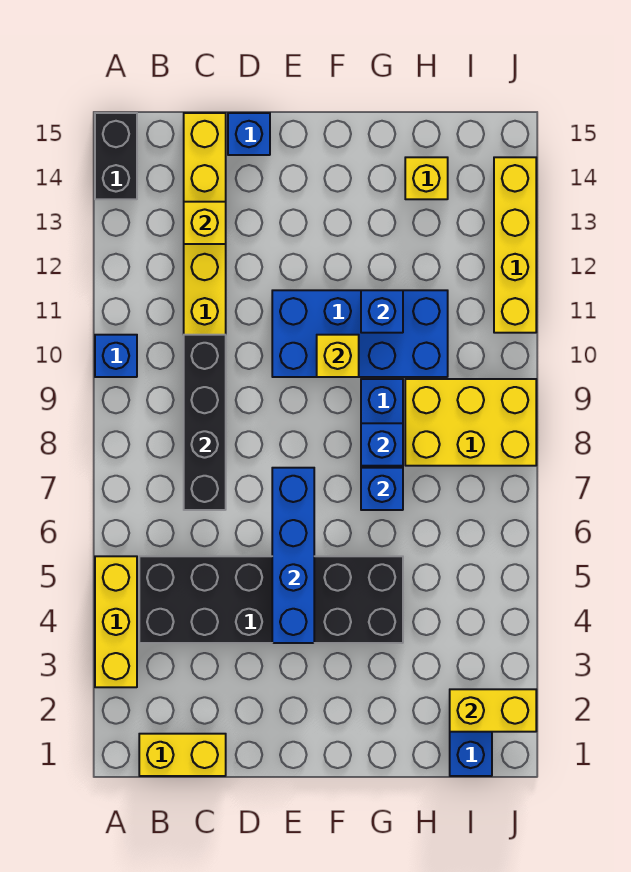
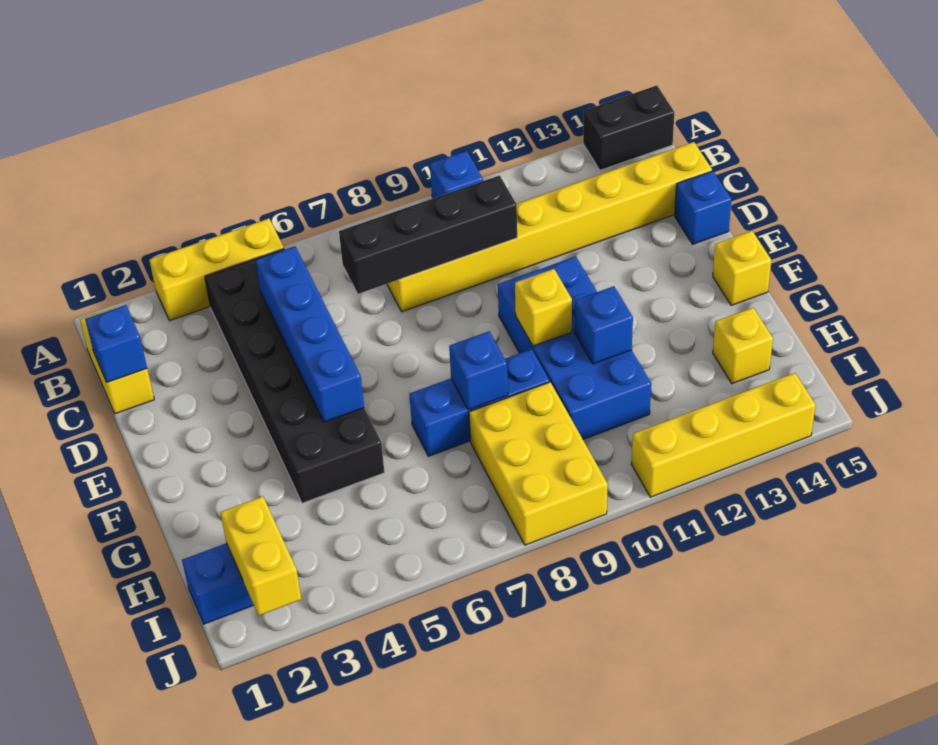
yellow 1x1 brick [184,202,226,244] -> yellow 1x1 brick moved to [713,231,771,305]
blue 1x4 brick [272,468,314,643] -> blue 1x4 brick turned to [256,246,364,422]
blue 1x1 brick [361,468,403,510] -> blue 1x1 brick moved to [85,305,147,382]

